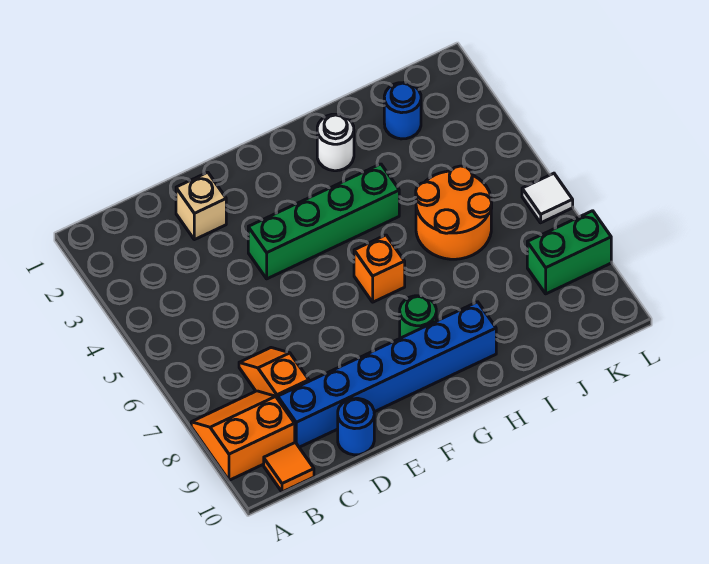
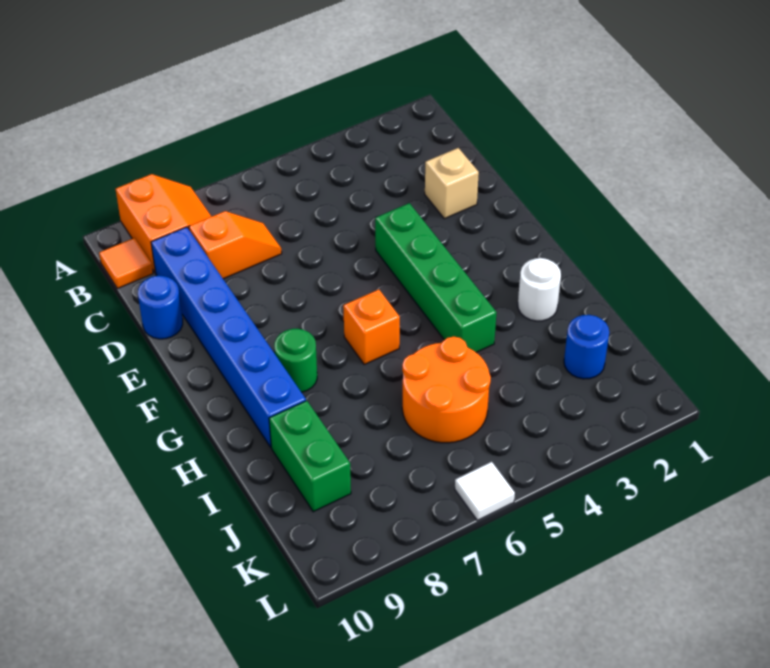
green 1x2 brick [527,211,611,294] -> green 1x2 brick moved to [269,401,351,512]

